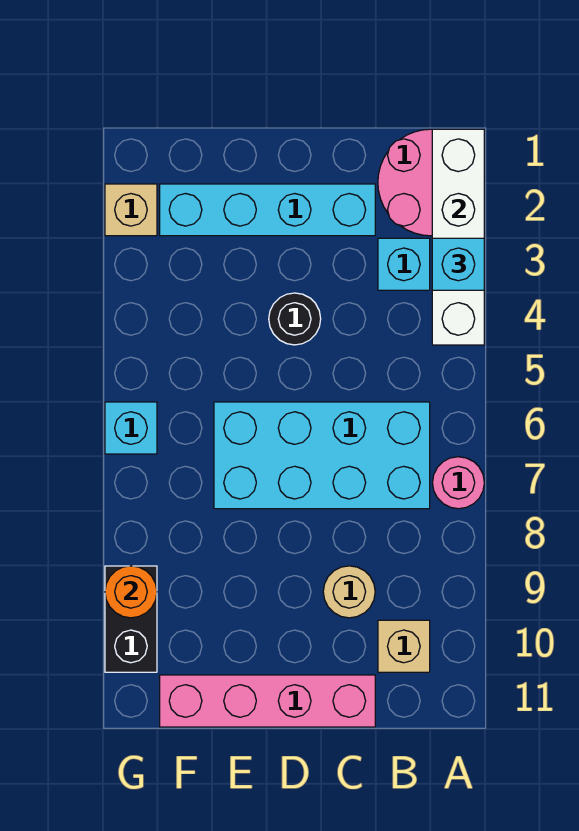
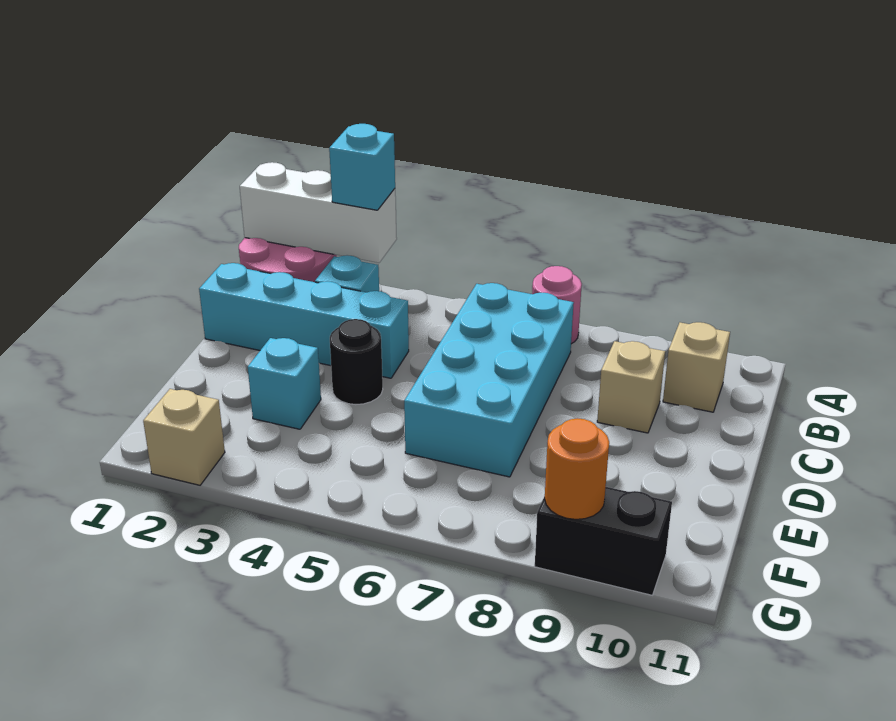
white 1x4 brick [432,129,484,345] -> white 1x3 brick [240,162,397,263]
cyan 1x4 brick [160,184,375,236] -> cyan 1x4 brick turned to [199,263,409,378]
tan 1x1 round brick [323,566,375,618] -> tan 1x1 brick [597,341,665,433]
pink 1x4 brick [160,675,375,727] -> none
cyan 1x1 brick [105,402,157,454] -> cyan 1x1 brick moved to [248,338,321,429]

